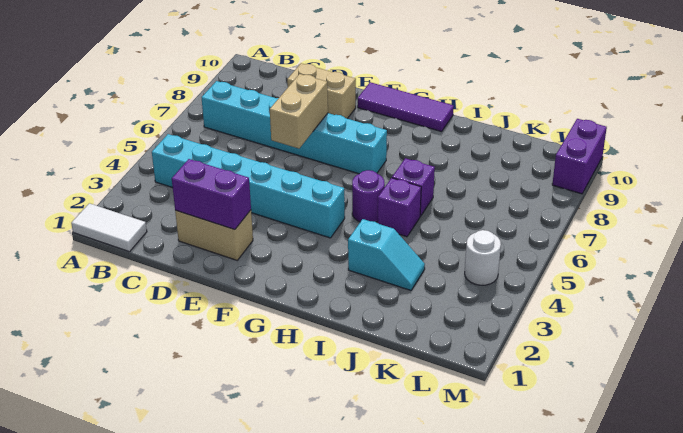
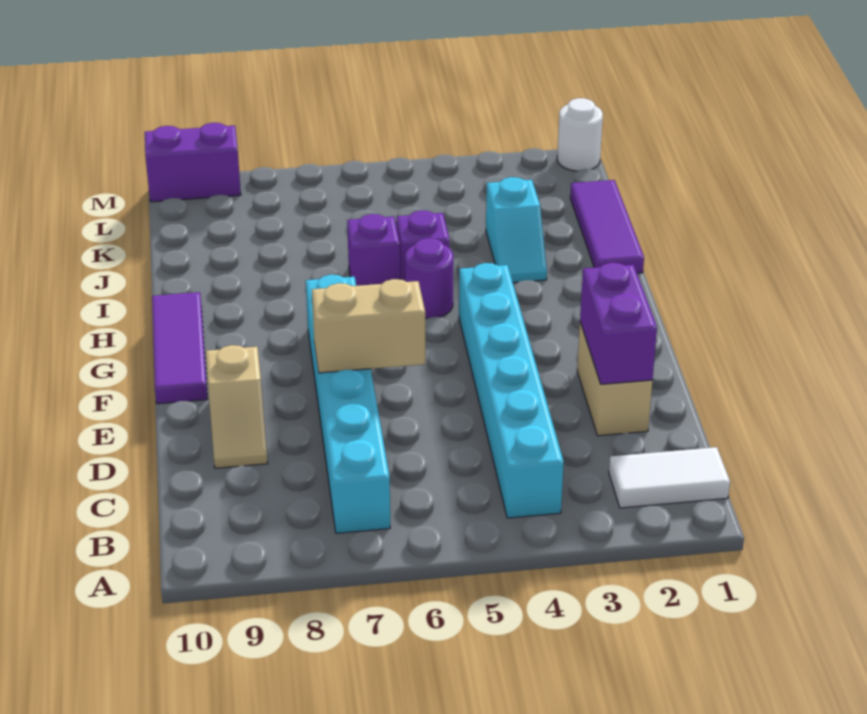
white 1x2 tile [71,203,147,252] -> white 1x2 tile turned to [609,447,730,508]
tan 1x2 brick [287,63,356,119] -> tan 1x2 slope [206,345,268,468]
none -> purple 1x3 tile [570,180,644,273]
cyan 1x2 slope [348,219,425,290] -> cyan 1x2 slope turned to [486,177,547,283]
white 1x1 round brick [465,230,501,285] -> white 1x1 round brick moved to [557,98,603,171]

